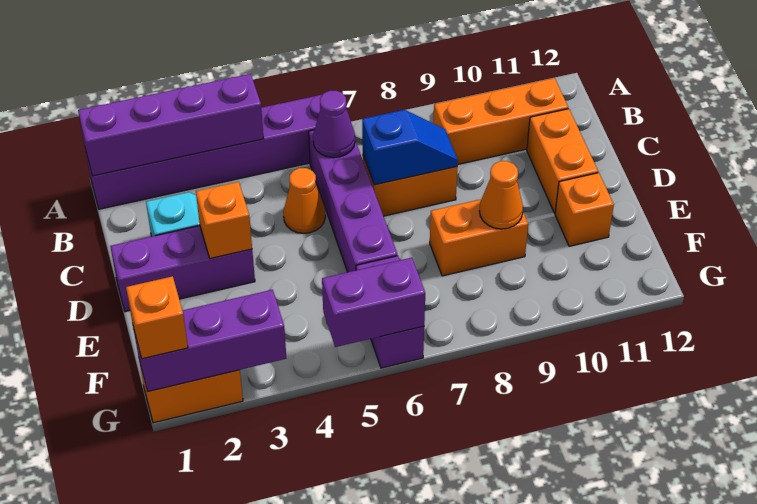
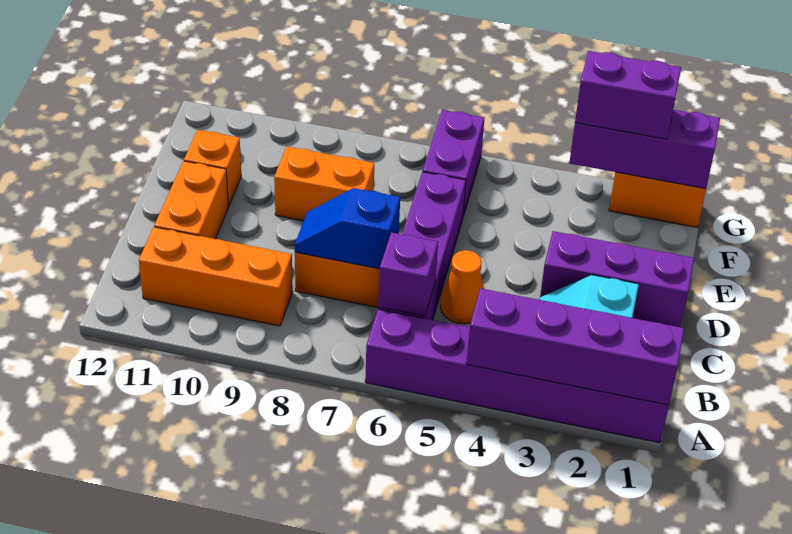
purple 1x1 cone [313,91,355,158] -> purple 1x1 brick [378,232,438,316]
orange 1x1 brick [196,182,252,258] -> none
orange 1x1 cone [479,161,523,229] -> none
orange 1x1 brick [126,276,188,359] -> none
purple 1x2 brick [322,258,425,347] -> purple 1x2 brick moved to [575,51,681,139]

